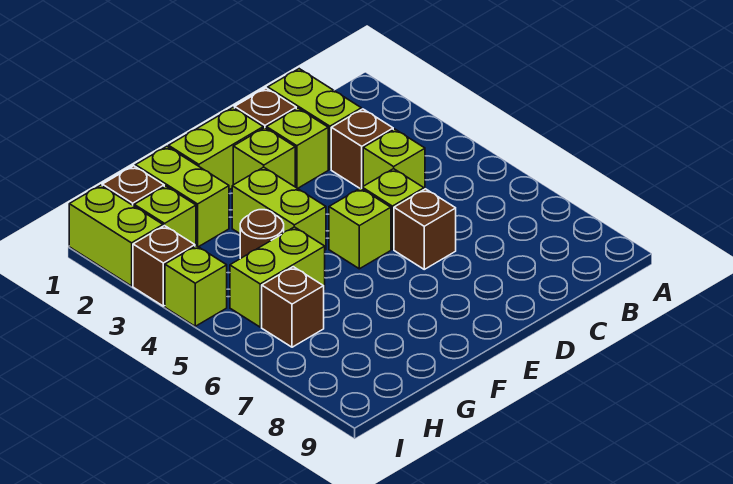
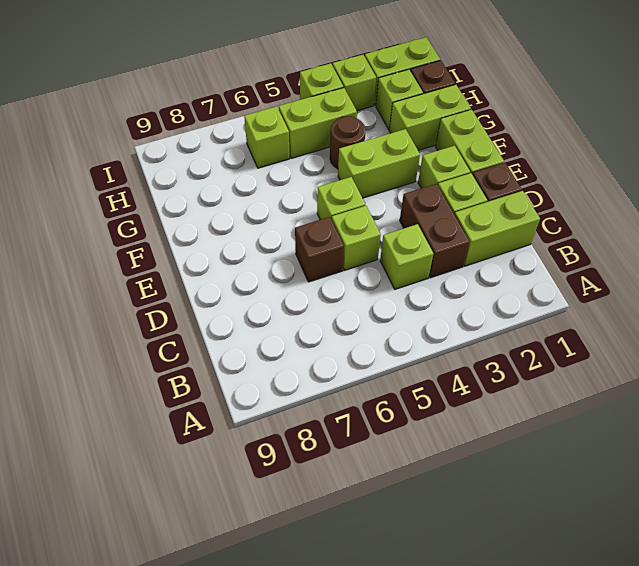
brown 1x1 brick [331,109,393,189] -> brown 1x2 brick [400,184,470,278]
lime 1x2 brick [230,227,325,327] -> lime 1x2 brick turned to [279,88,357,158]
brown 1x1 brick [262,267,324,347] -> lime 1x1 brick [244,106,290,168]
brown 1x1 brick [133,225,195,306] -> lime 1x1 brick [333,55,376,111]

